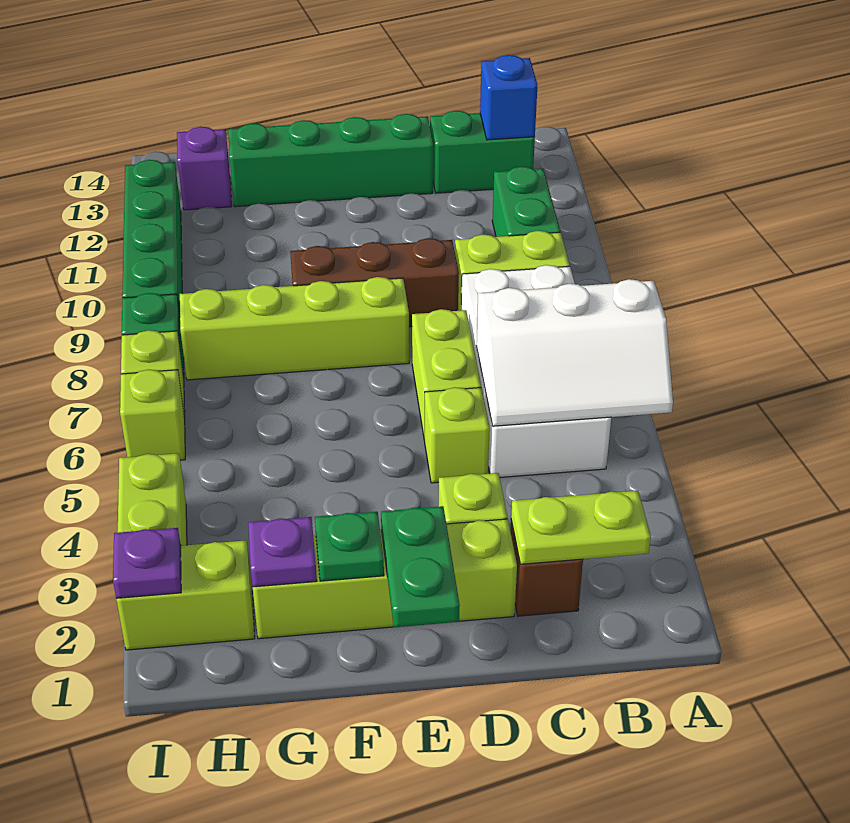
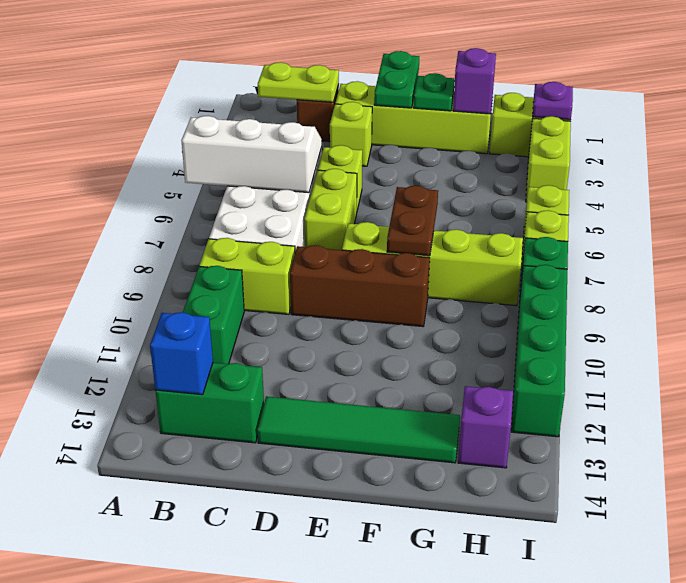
green 1x4 brick [228,114,433,207] -> green 1x4 tile [257,396,460,463]
none -> brown 1x2 plate [387,186,438,256]
purple 1x1 plate [248,517,317,587] -> purple 1x1 brick [453,48,496,114]

